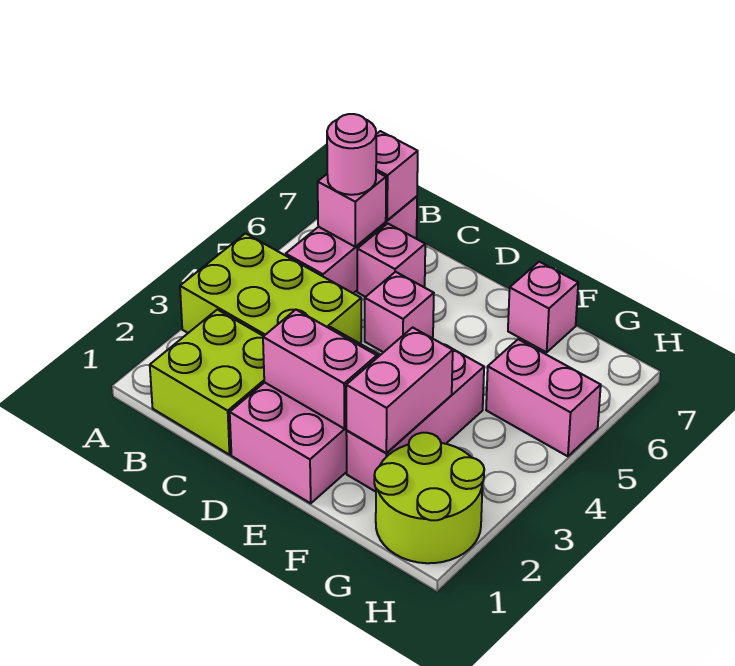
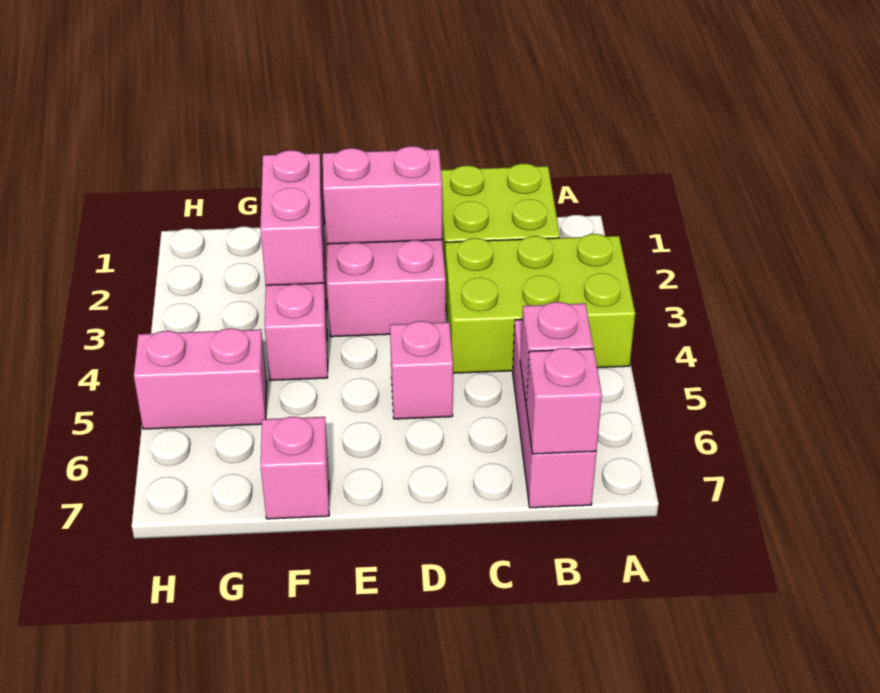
pink 1x1 round brick [327,114,376,195] -> none
pink 1x1 brick [357,223,425,297] -> none
lime 2x2 round brick [374,433,484,563] -> none

